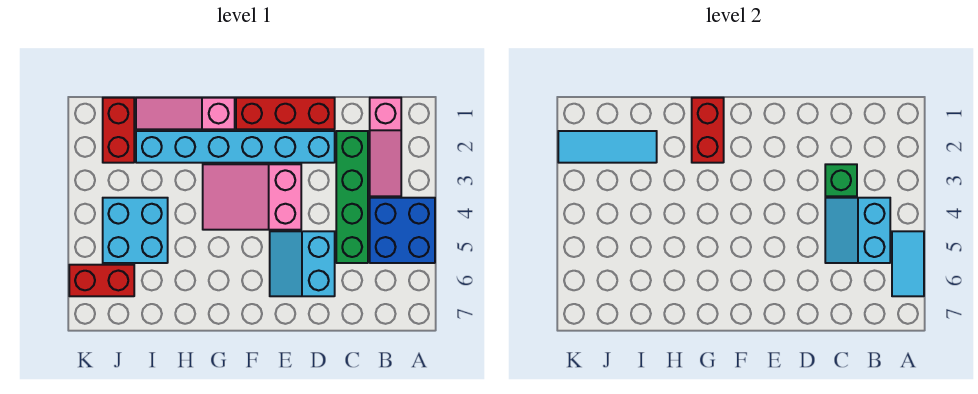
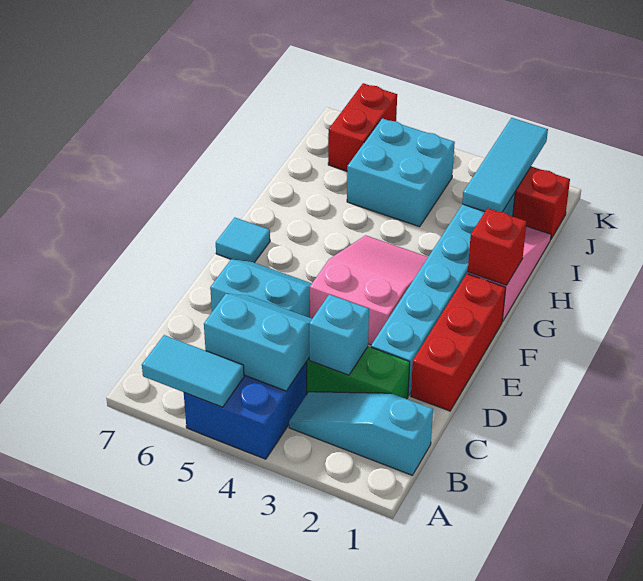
pink 1x3 slope [370,98,401,196] -> cyan 1x3 slope [289,392,433,475]
green 1x1 brick [825,164,857,196] -> cyan 1x1 brick [309,294,369,375]
none -> cyan 1x1 tile [216,218,270,263]
red 1x2 brick [692,98,724,163] -> red 1x1 brick [468,208,527,285]

